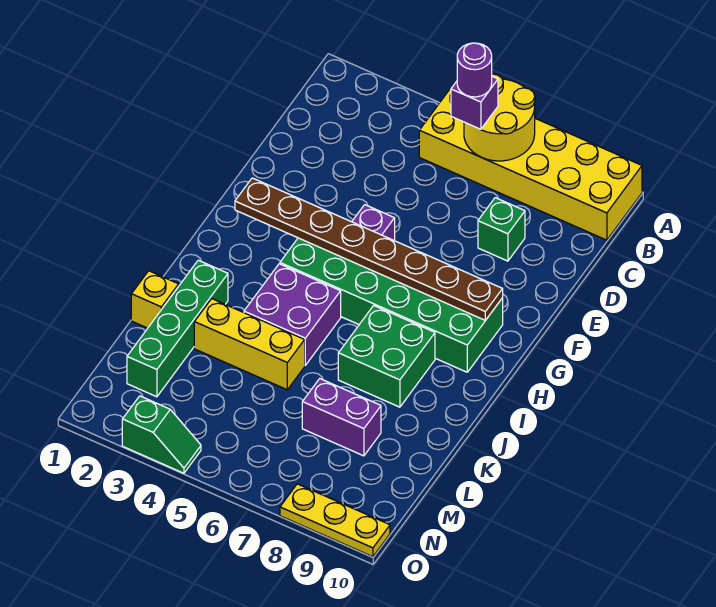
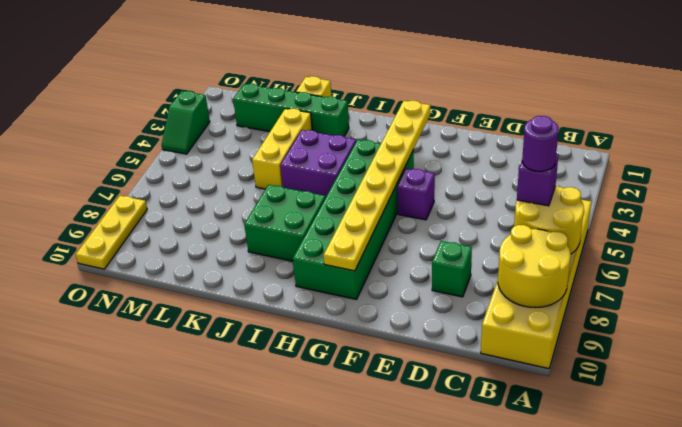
none -> yellow 2x2 round brick [498,225,571,307]
brown 1x8 plate [235,178,503,320] -> yellow 1x8 plate [324,101,430,271]
purple 1x2 brick [302,379,381,456] -> none

